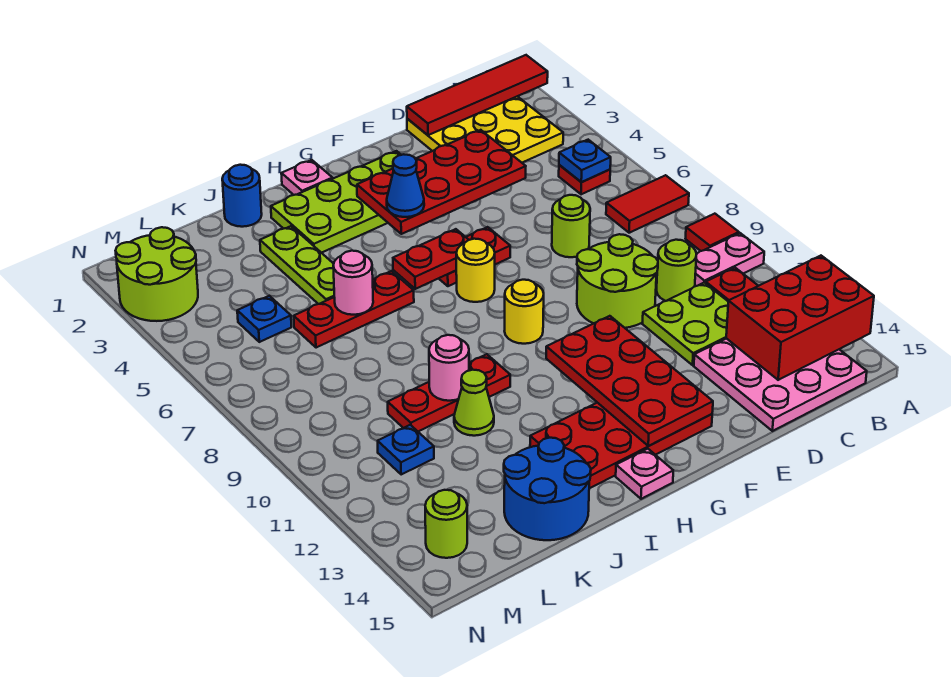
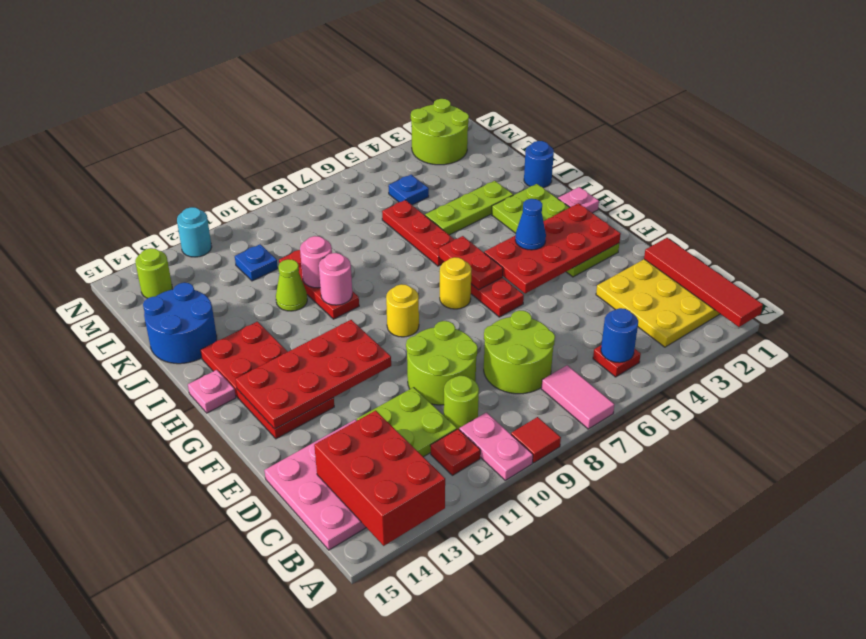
red 1x2 tile [606,175,689,233] -> pink 1x2 tile [541,365,615,429]
blue 1x1 plate [559,140,611,182] -> blue 1x1 round brick [601,308,638,363]
red 2x4 plate [357,130,526,234] -> red 2x4 plate turned to [484,203,621,294]
lime 1x1 round brick [552,195,590,257] -> lime 2x2 round brick [484,310,555,394]
pink 1x1 round brick [333,251,373,315] -> pink 1x1 round brick moved to [319,253,352,305]
none -> cyan 1x1 round brick [177,207,212,257]

